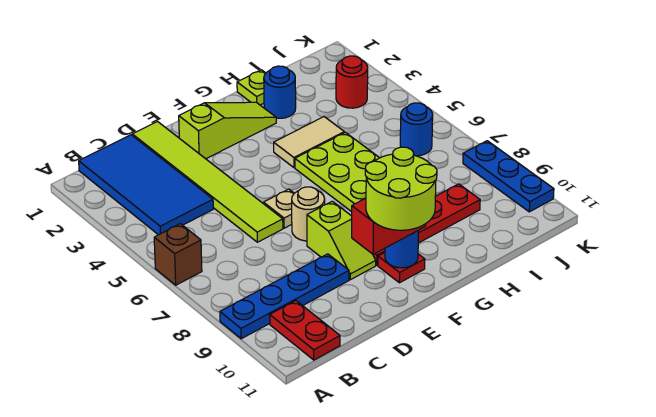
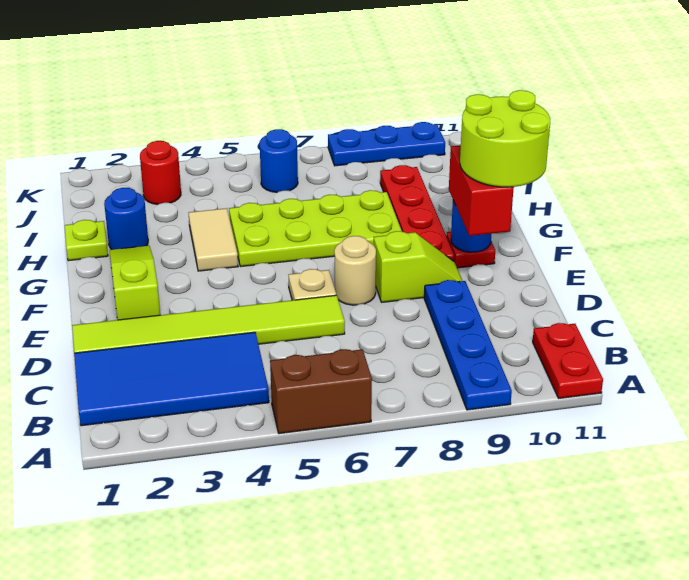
brown 1x1 brick [154,224,202,285] -> brown 1x2 brick [270,349,372,434]
red 1x2 plate [270,301,340,360] -> red 1x2 plate turned to [533,323,603,398]

